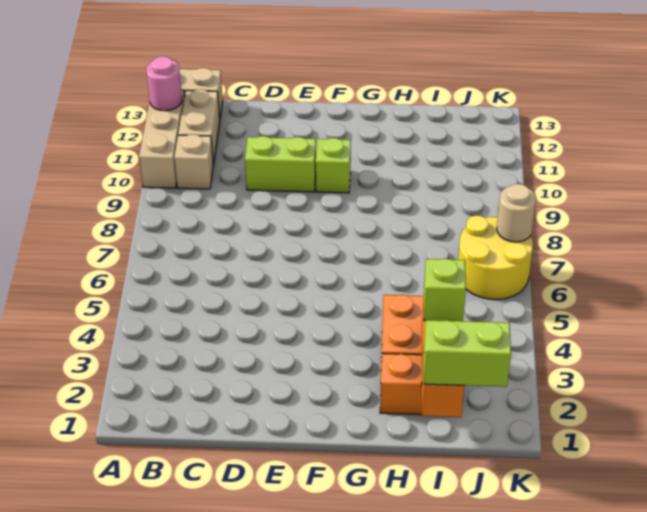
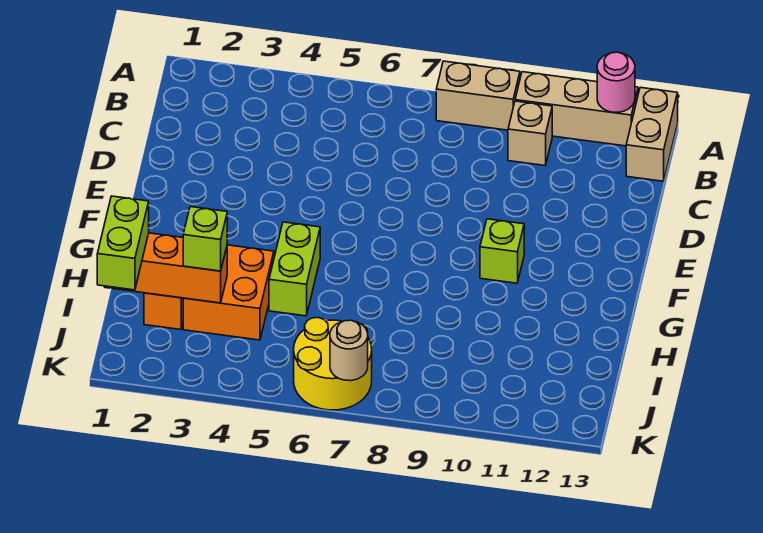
tan 1x2 brick [178,89,220,165] -> tan 1x2 brick moved to [436,61,520,130]
lime 1x2 brick [245,136,316,192] -> lime 1x2 brick moved to [269,222,320,316]

